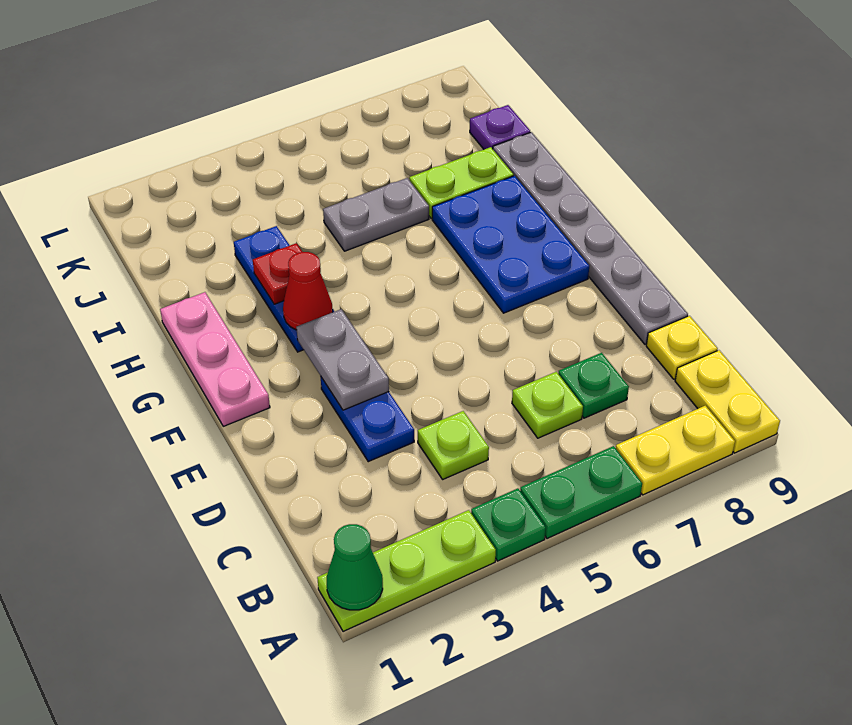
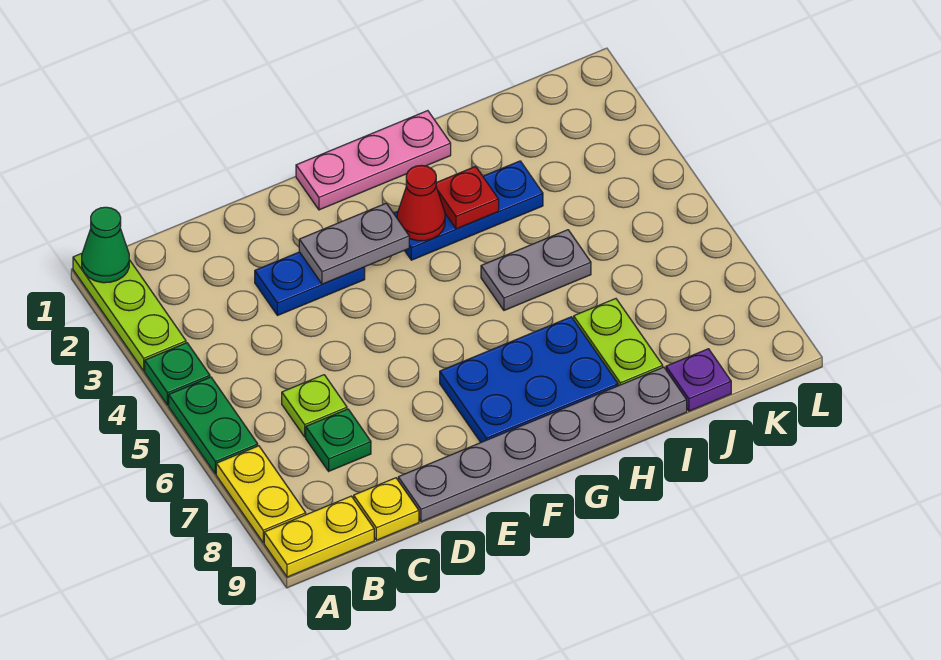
lime 1x1 plate [418,411,489,479] -> none
grey 1x2 plate [323,178,429,251] -> grey 1x2 plate turned to [481,230,591,310]

